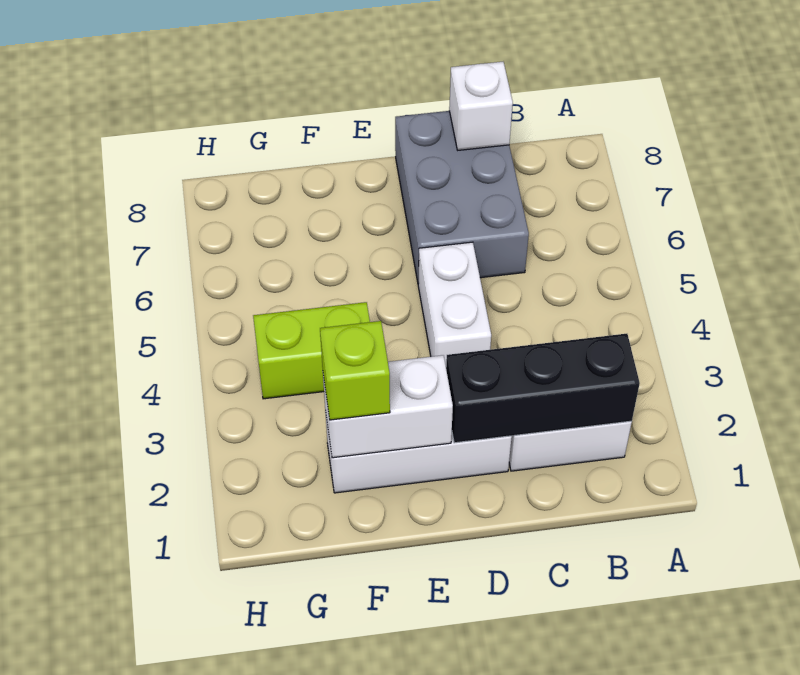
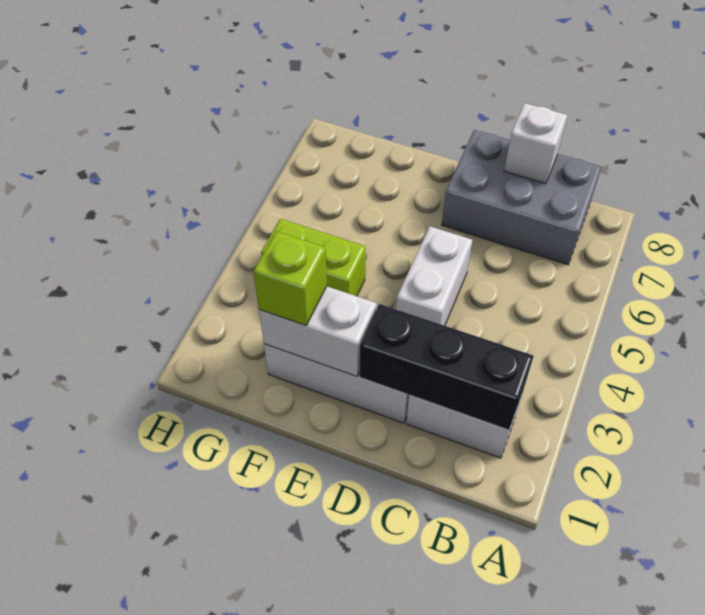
grey 2x3 brick [395,111,529,283] -> grey 2x3 brick turned to [442,130,602,265]

